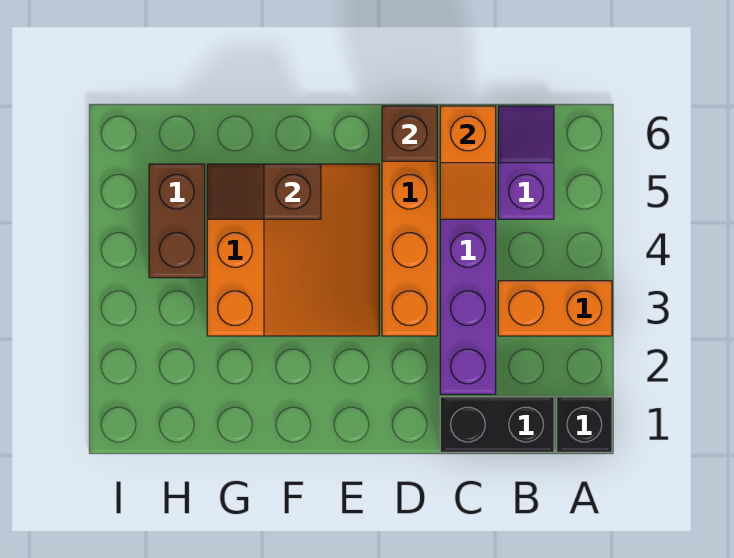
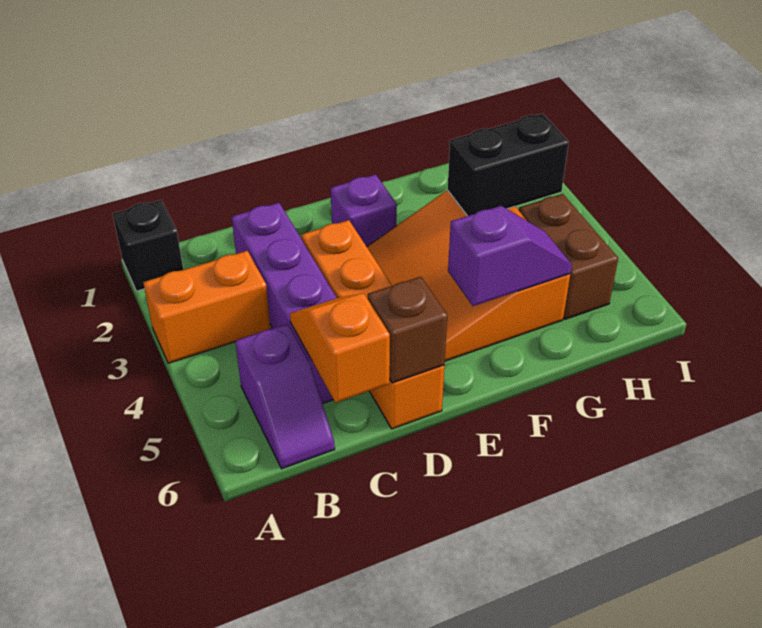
black 1x2 brick [440,397,554,452] -> black 1x2 brick moved to [448,114,569,216]
none -> purple 1x1 brick [331,174,397,247]
brown 1x2 slope [207,164,321,219] -> purple 1x2 slope [448,206,572,306]

